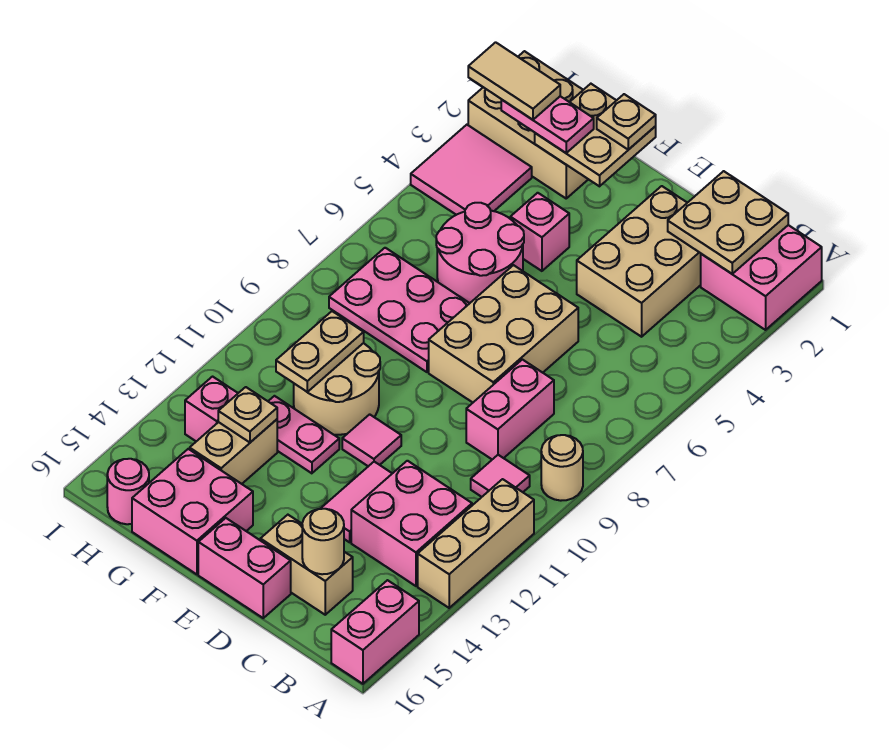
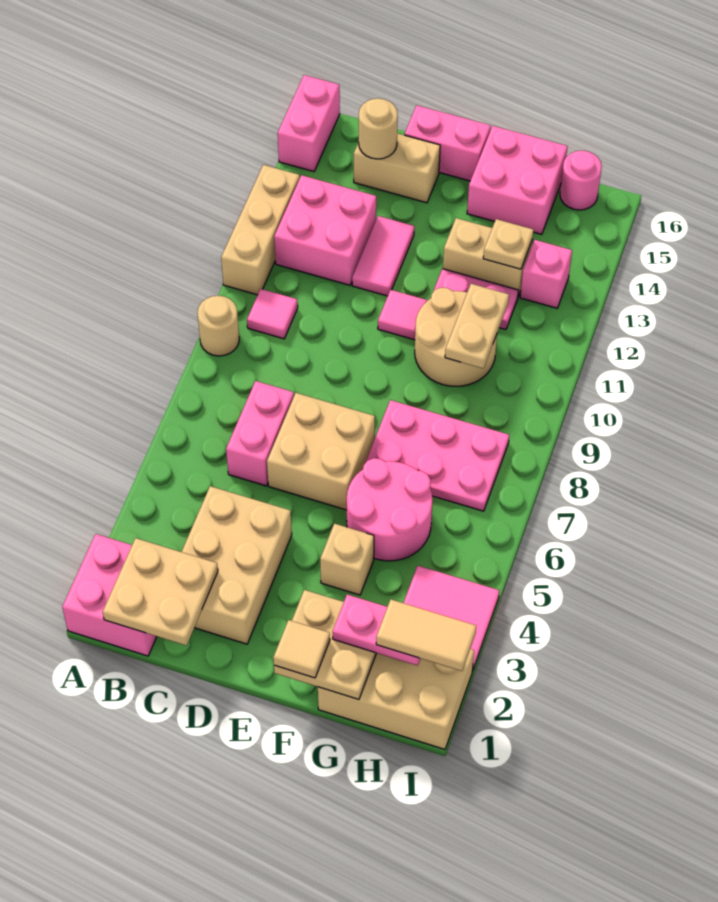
pink 1x2 brick [466,360,554,459] -> pink 1x2 brick moved to [226,381,294,486]
tan 2x3 brick [429,265,578,402] -> tan 2x2 brick [267,393,375,510]
tan 1x1 plate [597,94,656,150] -> tan 1x1 tile [273,620,330,678]
pink 1x1 brick [510,193,569,271] -> tan 1x1 brick [320,524,374,595]
tan 1x2 brick [190,419,277,484] -> tan 1x2 brick turned to [443,218,532,297]

